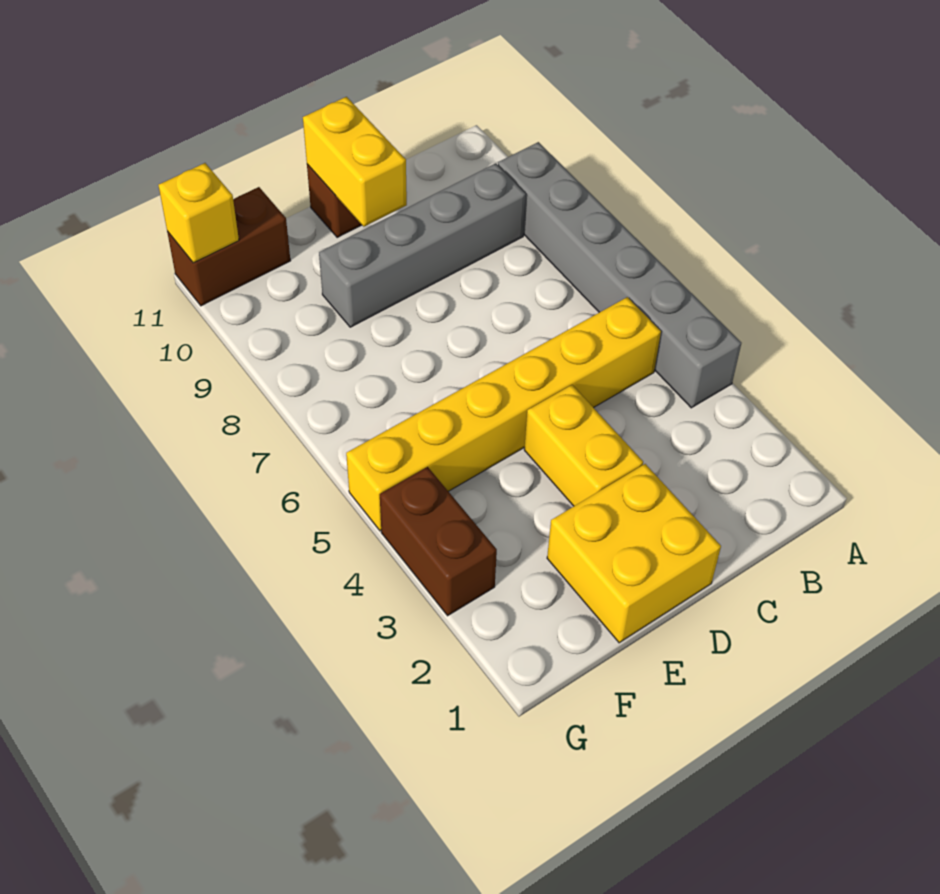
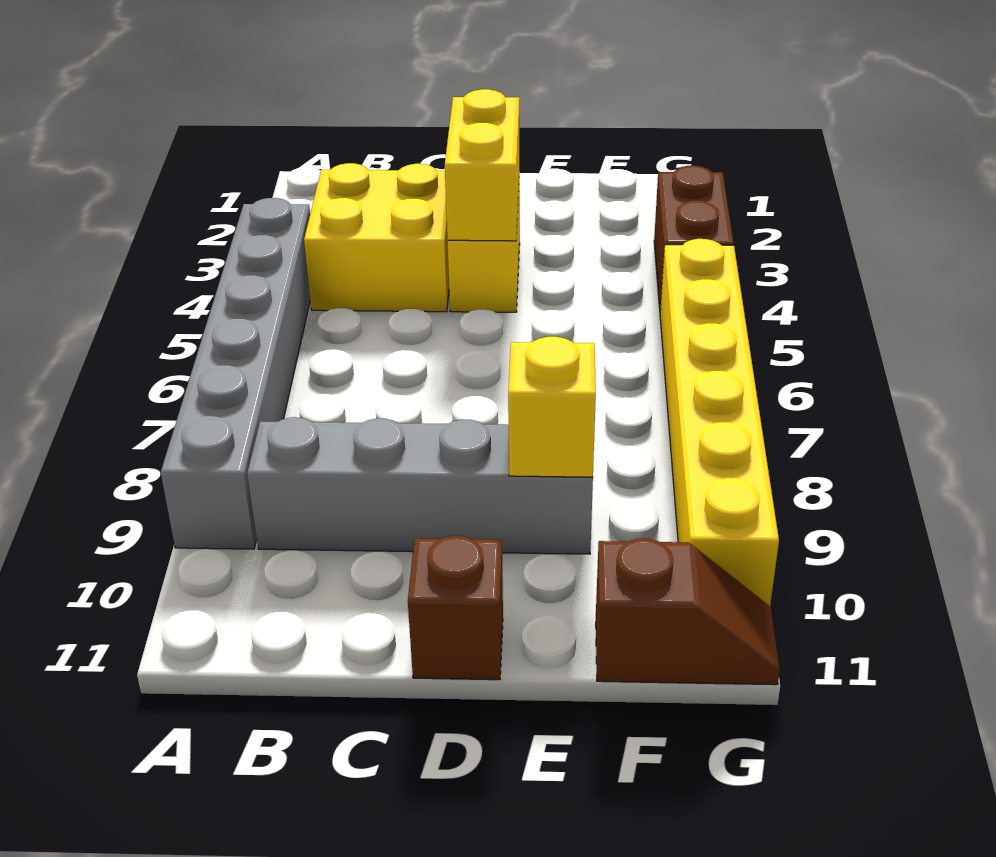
yellow 1x6 brick [346,297,661,531] -> yellow 1x6 brick turned to [660,239,779,606]
yellow 2x2 brick [547,464,721,643] -> yellow 2x2 brick moved to [304,163,449,312]
yellow 1x2 brick [303,97,407,227] -> yellow 1x2 brick moved to [445,89,519,241]
brown 1x2 brick [167,187,290,306] -> brown 1x2 slope [596,539,780,685]
yellow 1x1 brick [158,163,239,263] -> yellow 1x1 brick moved to [508,337,596,477]

